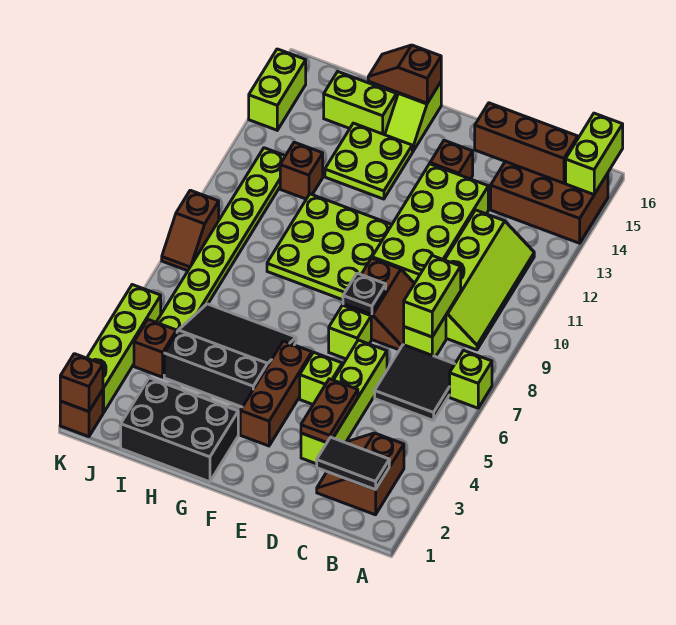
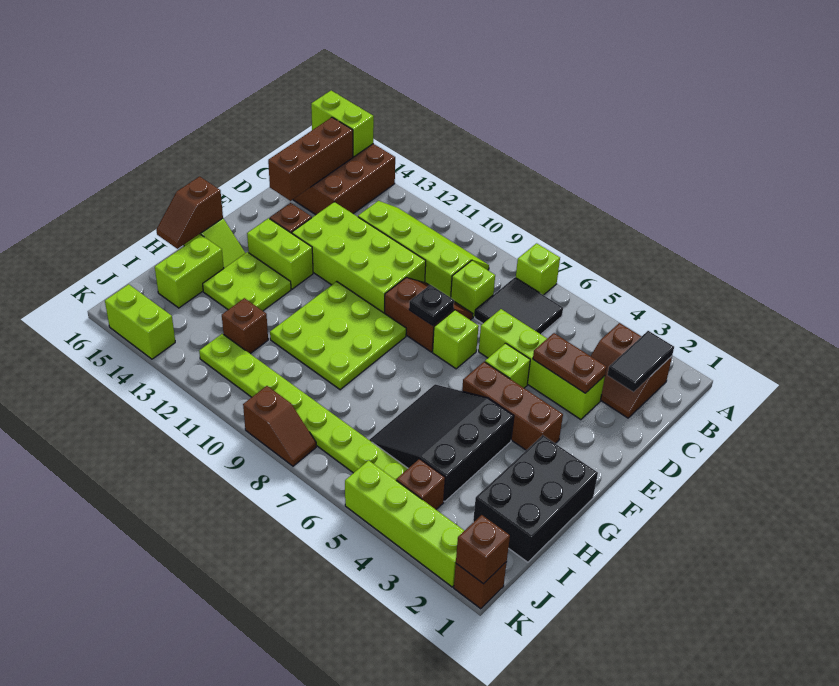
lime 1x2 brick [404,256,461,337] -> lime 1x2 brick moved to [247,218,313,289]

